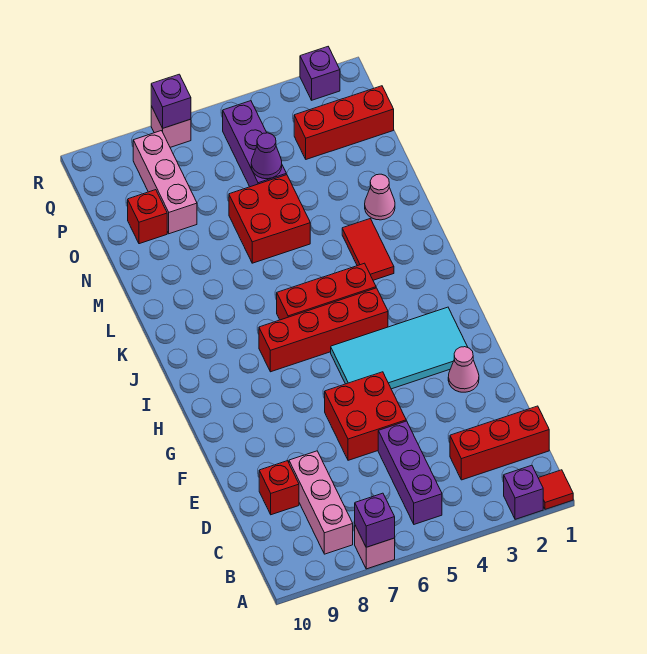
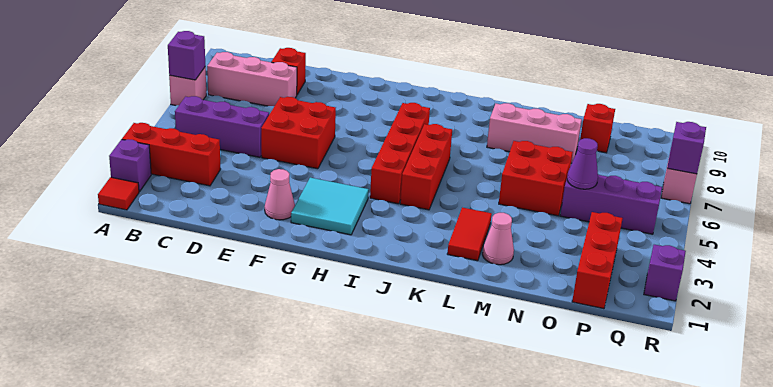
red 1x3 brick [450,406,549,480] -> red 1x3 brick turned to [122,123,220,186]
cyan 2x4 tile [331,307,468,389] -> cyan 2x2 tile [291,178,369,235]
red 1x2 tile [342,219,394,280] -> red 1x2 tile turned to [447,208,492,261]
pink 1x3 brick [133,131,197,234] -> pink 1x3 brick moved to [487,103,582,163]

